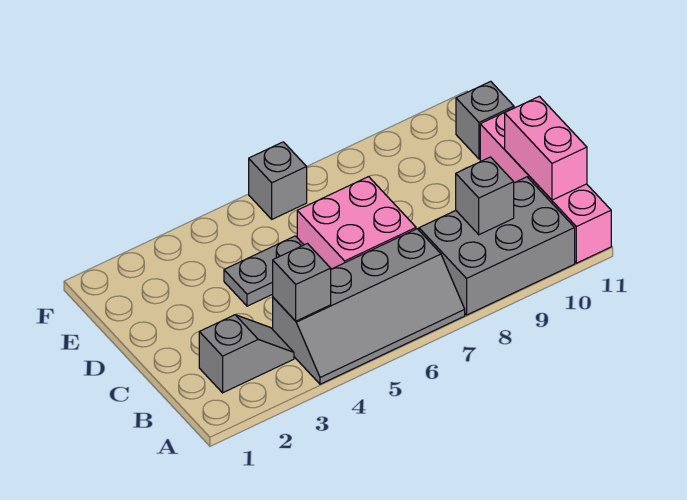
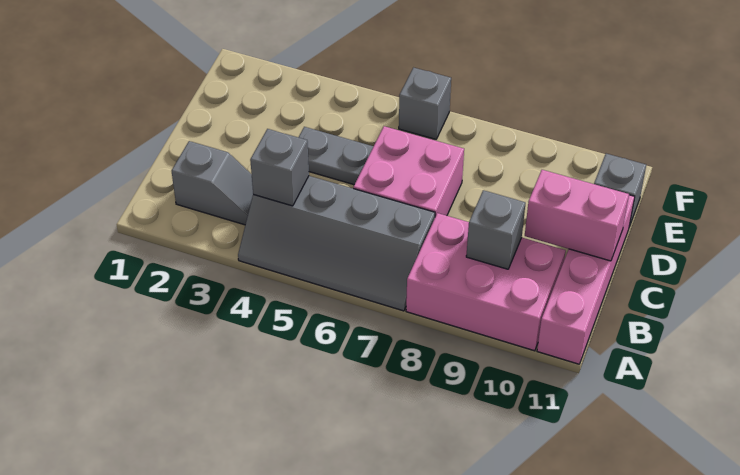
grey 2x3 brick [419,177,575,315] -> pink 2x3 brick [406,213,566,351]
pink 1x2 brick [505,96,587,200] -> pink 1x2 brick turned to [525,170,629,261]

